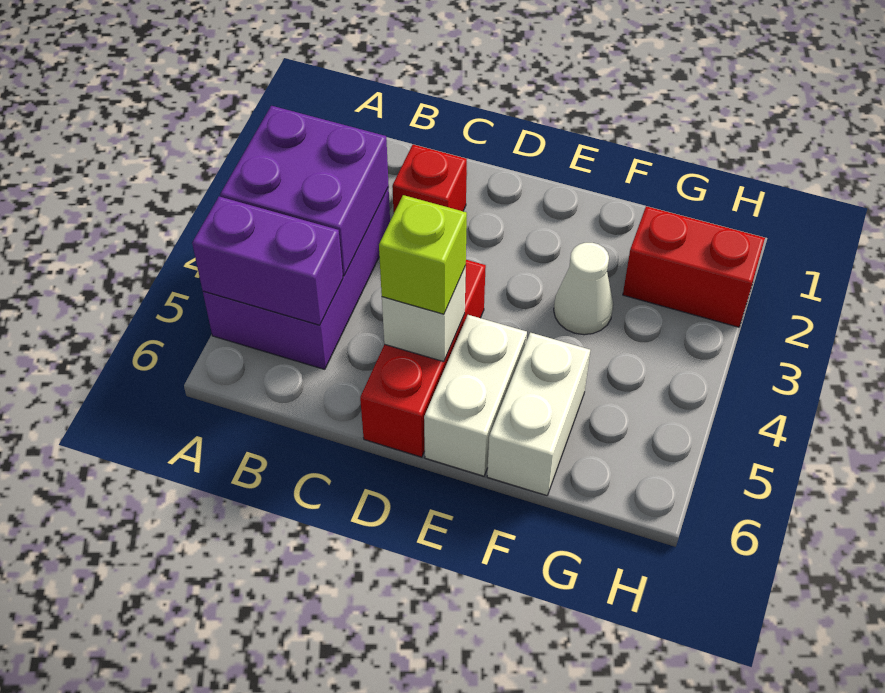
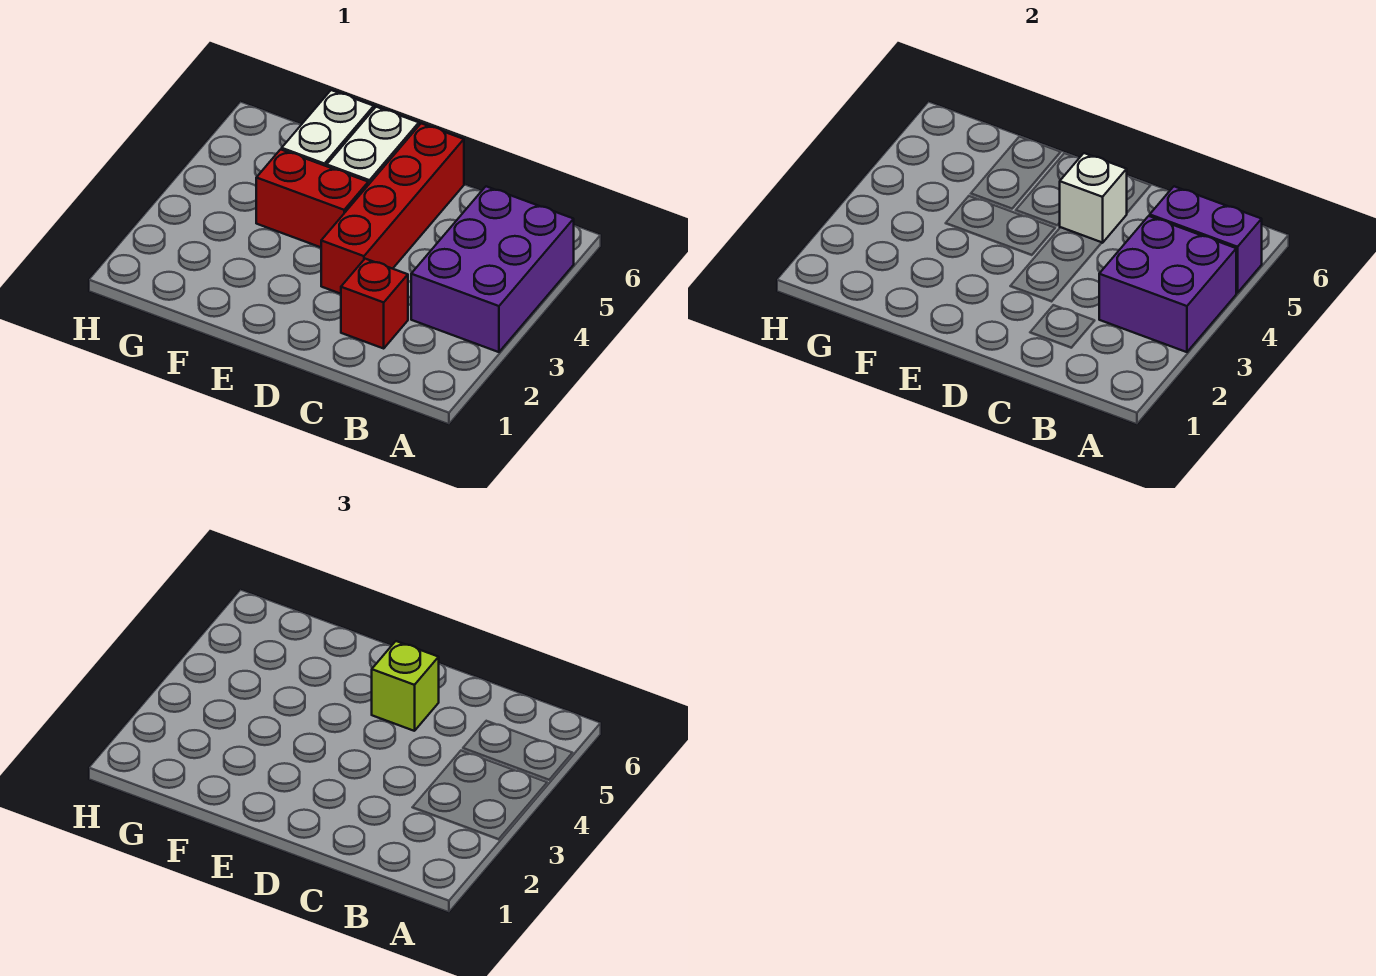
red 1x3 brick [360,260,486,457] -> red 1x4 brick [321,123,464,294]
white 1x1 cone [554,243,613,335] -> none
red 1x2 brick [623,206,765,327] -> red 1x2 brick moved to [256,149,368,247]

